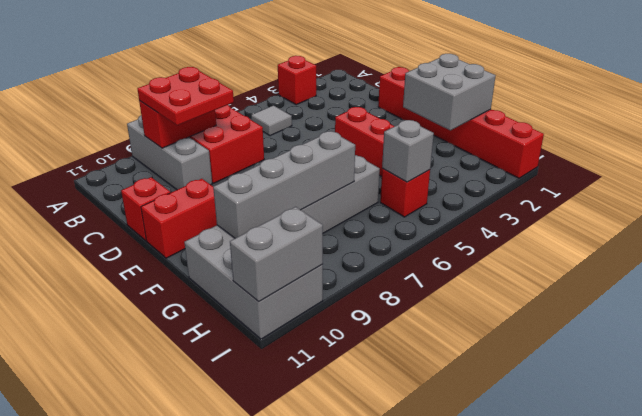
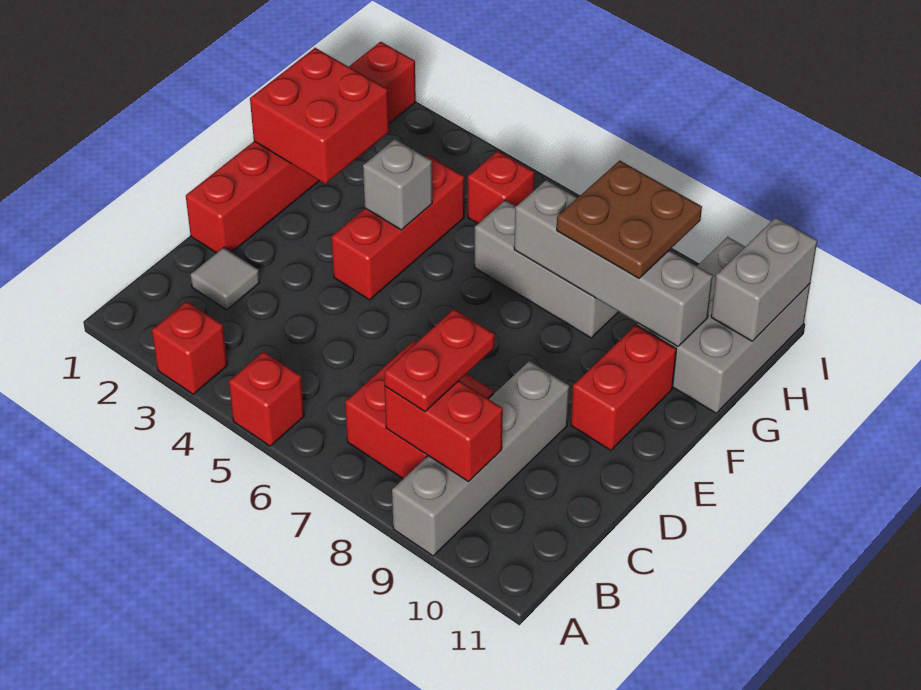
grey 1x3 brick [127,116,212,190] -> grey 1x4 brick [392,361,569,556]
grey 1x1 tile [251,105,292,136] -> grey 1x1 tile moved to [191,247,260,310]
red 2x2 plate [138,67,234,125] -> red 1x2 plate [384,309,495,412]
red 1x1 brick [121,177,170,241] -> red 1x1 brick moved to [229,351,304,446]
red 1x2 brick [141,179,217,258] -> red 1x2 brick turned to [571,325,676,450]
grey 2x2 brick [403,54,496,130] -> red 2x2 brick [250,48,389,184]
none -> brown 2x2 plate [557,160,702,278]
grey 1x1 brick [382,120,434,182] -> grey 1x1 brick moved to [363,139,432,230]
grey 1x2 brick [230,207,323,302] -> grey 1x2 brick turned to [711,218,817,341]

